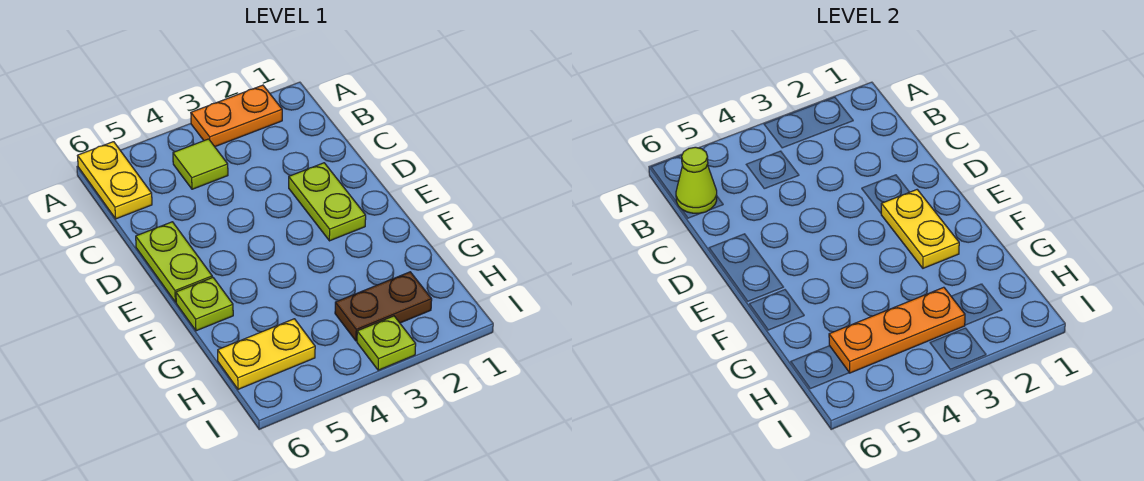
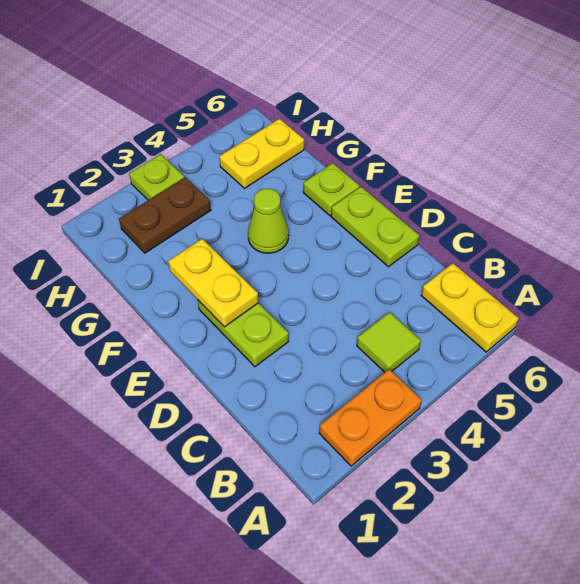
lime 1x1 cone [676,147,717,213] -> lime 1x1 cone moved to [248,189,289,253]
orange 1x3 plate [829,287,965,373] -> none

